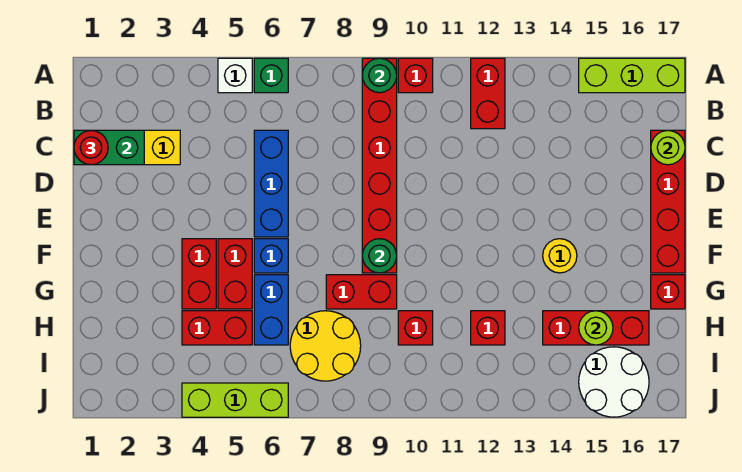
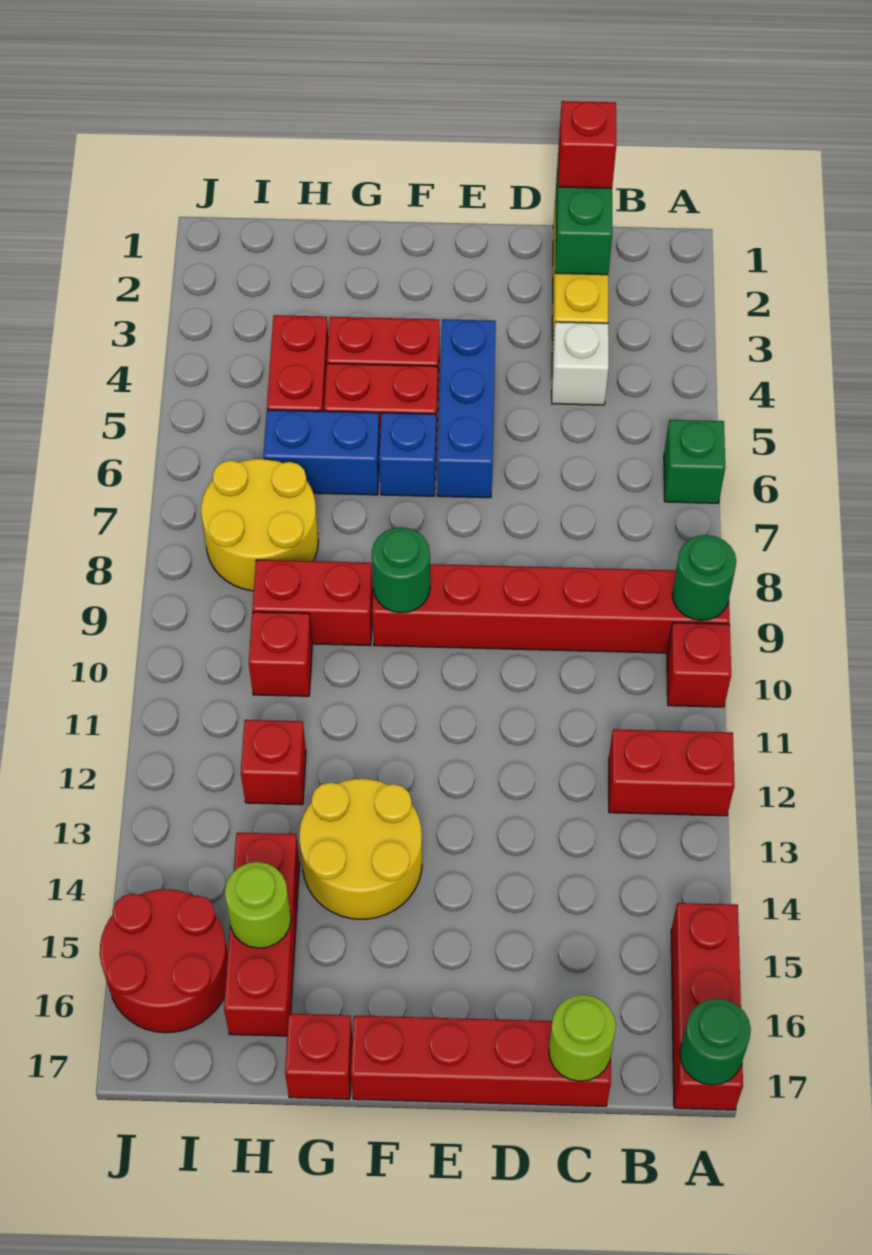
white 1x1 brick [218,58,252,93] -> white 1x1 brick moved to [552,322,609,405]
lime 1x3 brick [579,58,685,93] -> red 1x3 brick [671,903,743,1110]
none -> green 1x1 round brick [680,998,751,1085]
red 1x1 round brick [74,130,108,165] -> red 1x1 brick [558,101,616,188]
blue 1x3 brick [254,130,288,237] -> blue 1x3 brick turned to [437,319,496,498]
yellow 1x1 round brick [543,239,577,273] -> yellow 2x2 round brick [299,779,422,919]
red 1x2 brick [326,275,397,309] -> red 1x2 brick turned to [252,560,373,646]
white 2x2 round brick [579,347,649,417] -> red 2x2 round brick [100,889,228,1033]
lime 1x3 brick [182,383,288,417] -> none

